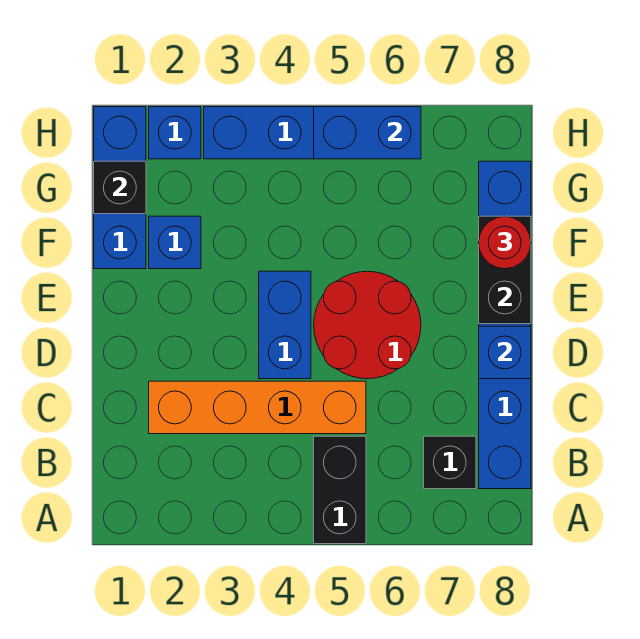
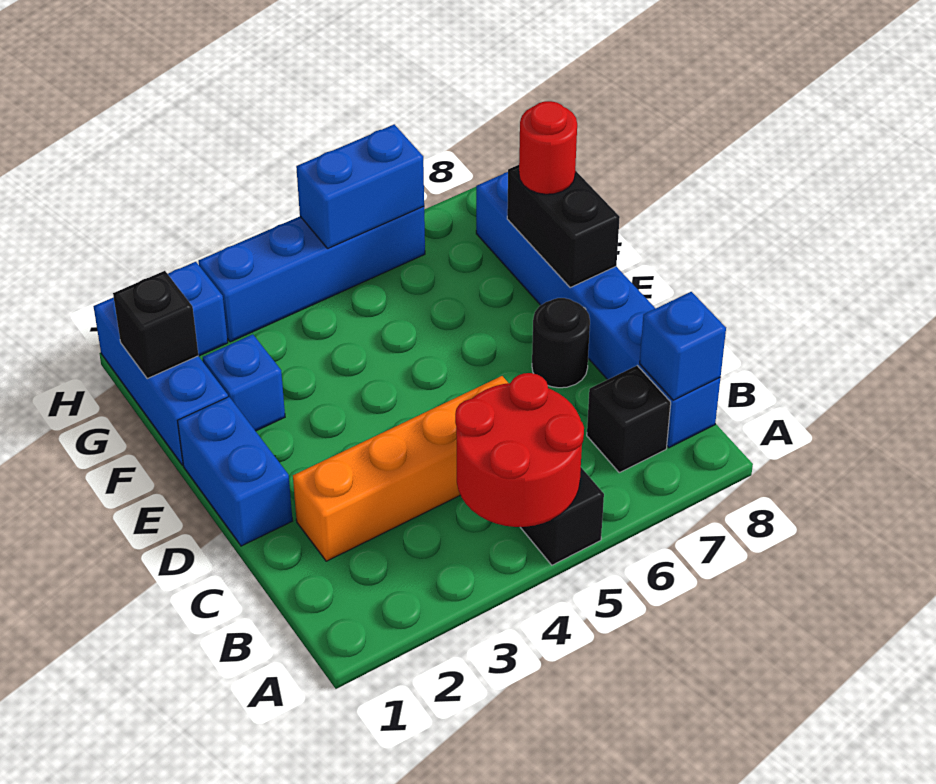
blue 1x2 brick [259,271,311,379] -> blue 1x2 brick moved to [178,397,293,546]
red 2x2 round brick [314,271,421,379] -> red 2x2 round brick moved to [455,373,584,527]
none -> black 1x1 round brick [532,298,590,388]
blue 1x1 brick [479,326,531,379] -> blue 1x1 brick moved to [640,292,726,400]

